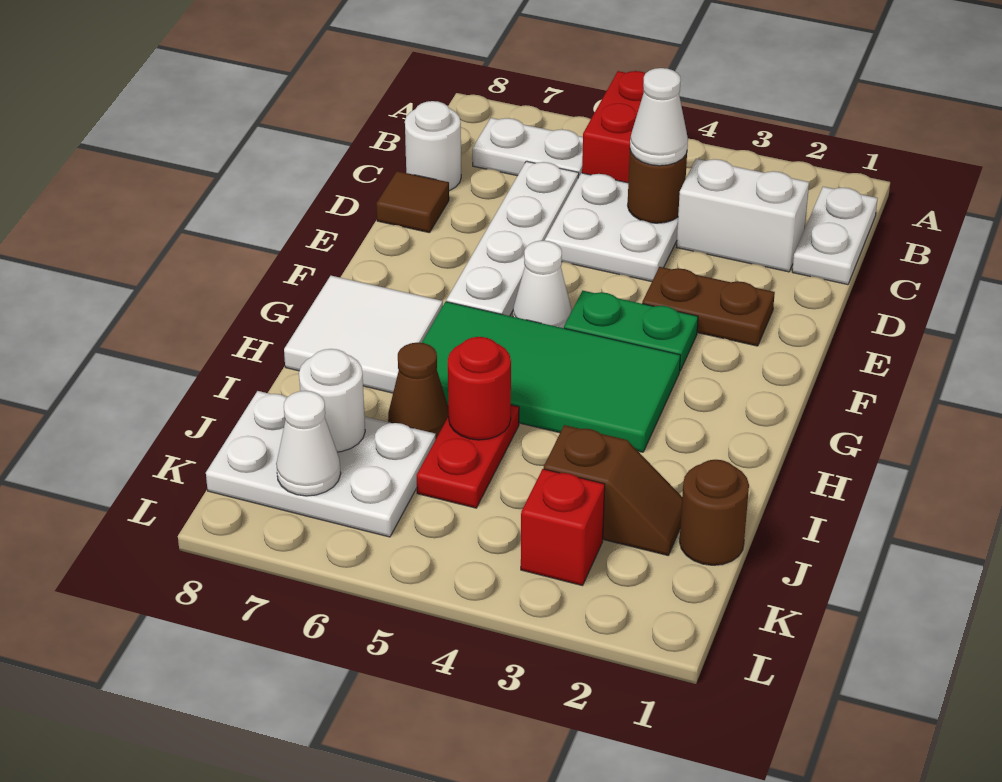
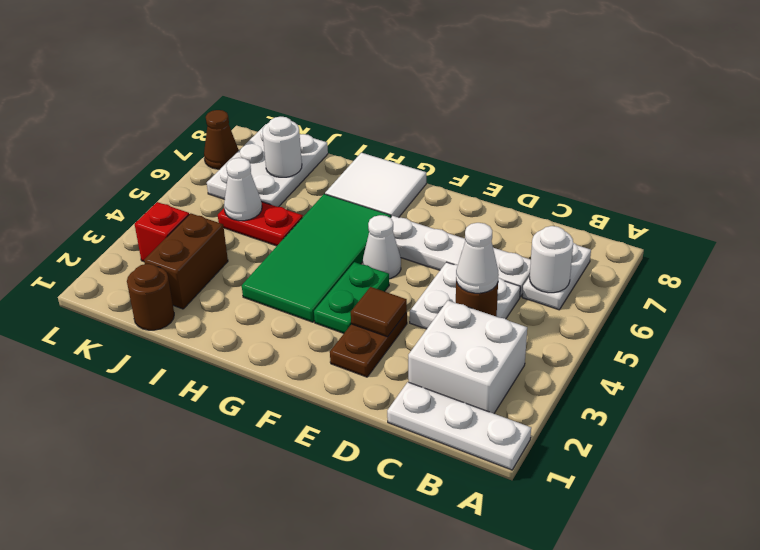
red 1x2 brick [582,71,645,183] -> none
white 1x2 plate [792,187,878,285] -> white 1x3 plate [387,382,531,470]
white 1x2 brick [677,159,809,272] -> white 2x2 brick [408,300,527,414]
white 1x1 round brick [405,101,461,191] -> white 1x1 round brick moved to [530,226,573,293]
brown 1x1 tile [376,171,449,233] -> brown 1x1 tile moved to [351,287,407,337]
red 1x1 round brick [448,337,511,440] -> none
brown 1x1 cone [388,343,449,438] -> brown 1x1 cone moved to [204,110,239,169]
brown 1x2 slope [544,425,682,555] -> brown 1x2 brick [144,213,228,309]
white 1x1 cone [276,391,341,496] -> white 1x1 cone moved to [224,158,262,221]

